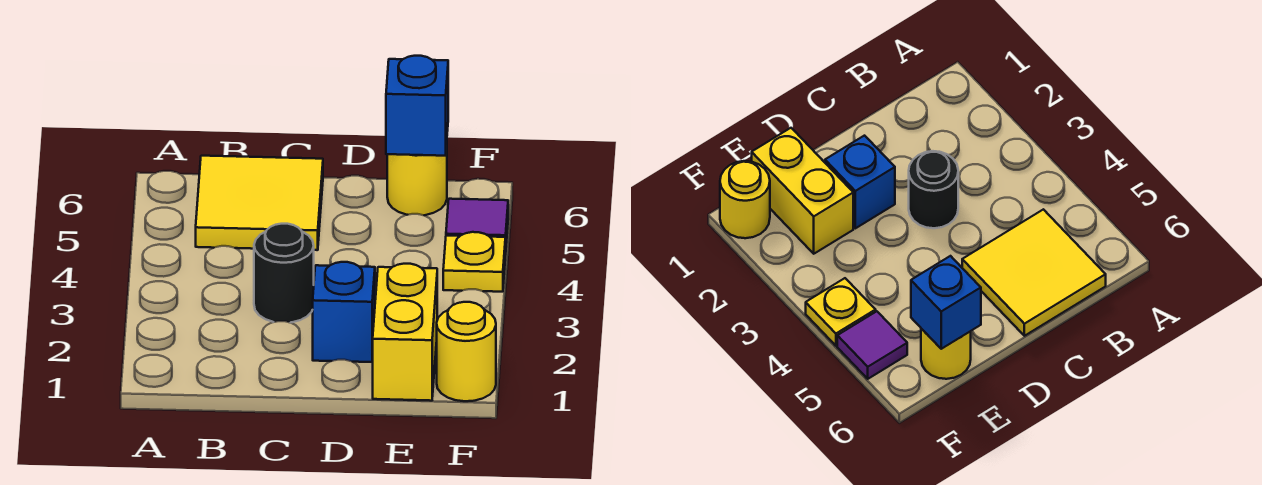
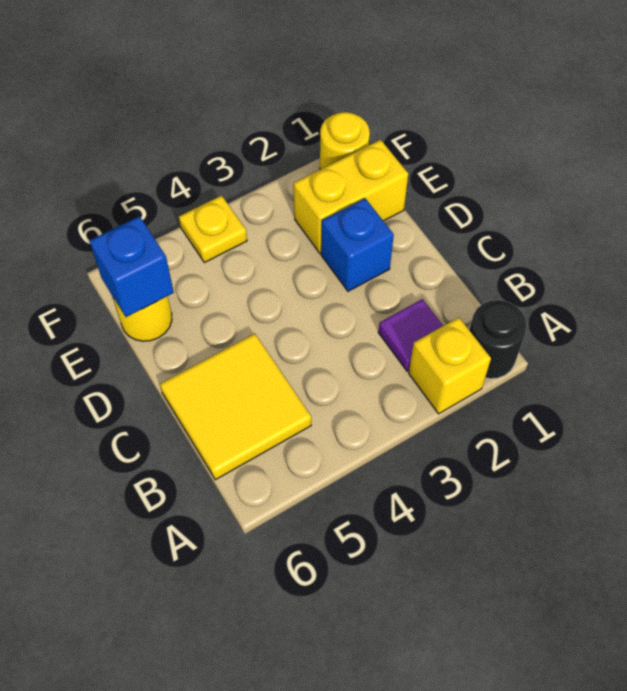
none -> yellow 1x1 brick [409,317,491,414]
black 1x1 round brick [254,224,314,323] -> black 1x1 round brick moved to [469,300,527,379]
purple 1x1 tile [446,199,508,255] -> purple 1x1 tile moved to [378,299,443,371]

